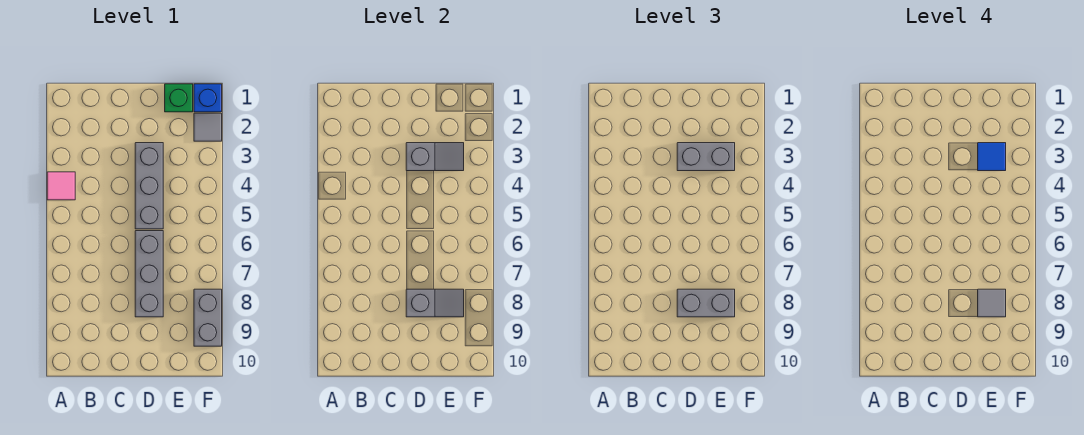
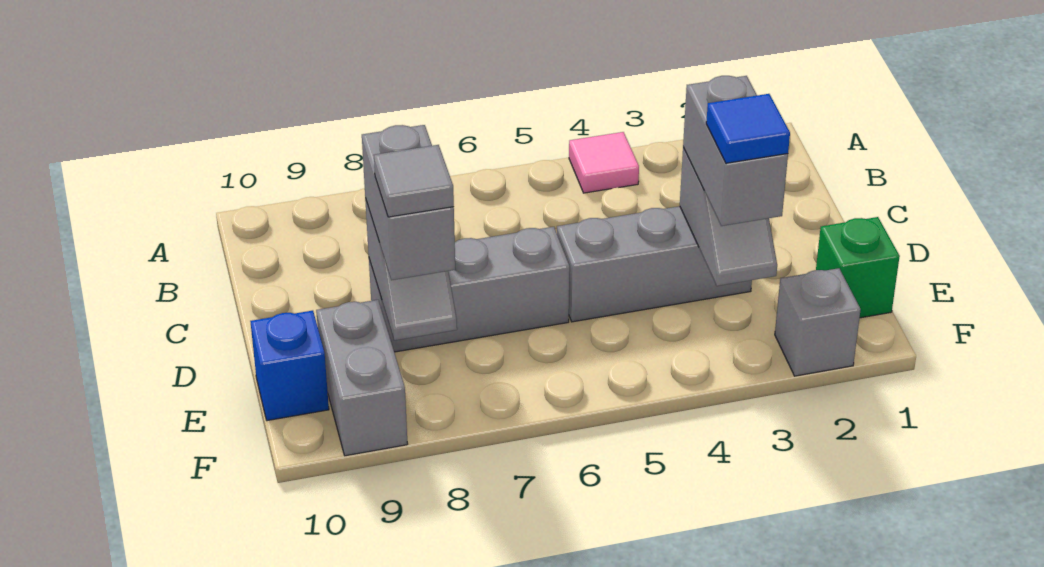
blue 1x1 brick [194,84,222,112] -> blue 1x1 brick moved to [250,311,329,421]
grey 1x1 tile [194,113,222,141] -> grey 1x1 brick [775,268,861,376]
grey 1x2 brick [194,289,222,346] -> grey 1x2 brick turned to [316,300,408,456]

